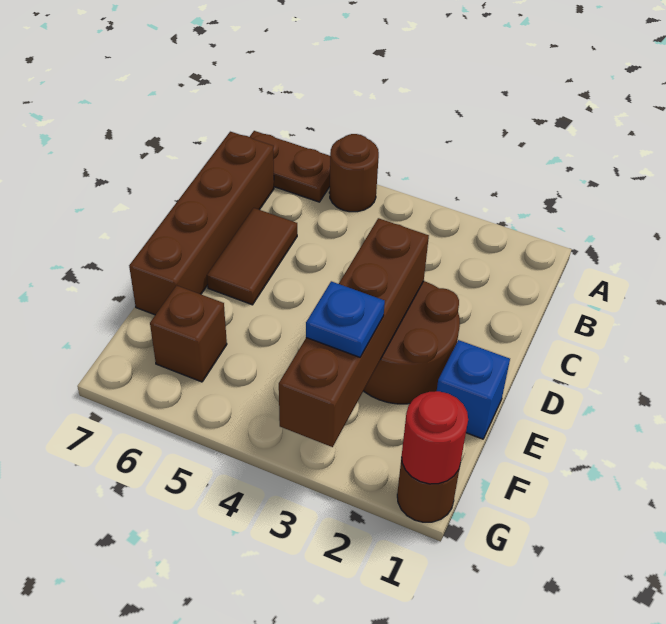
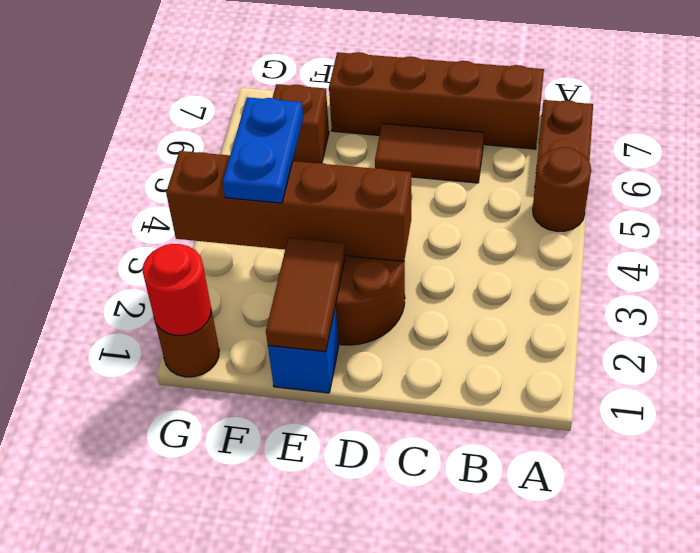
none -> brown 1x2 tile [266,238,345,352]
blue 1x1 plate [306,281,385,357] -> blue 1x2 plate [223,97,303,203]

